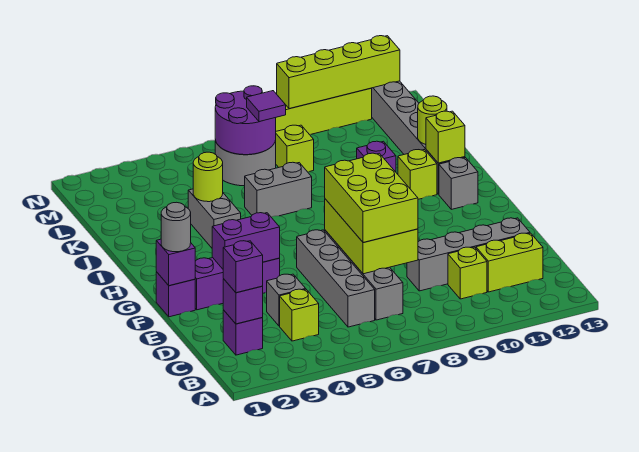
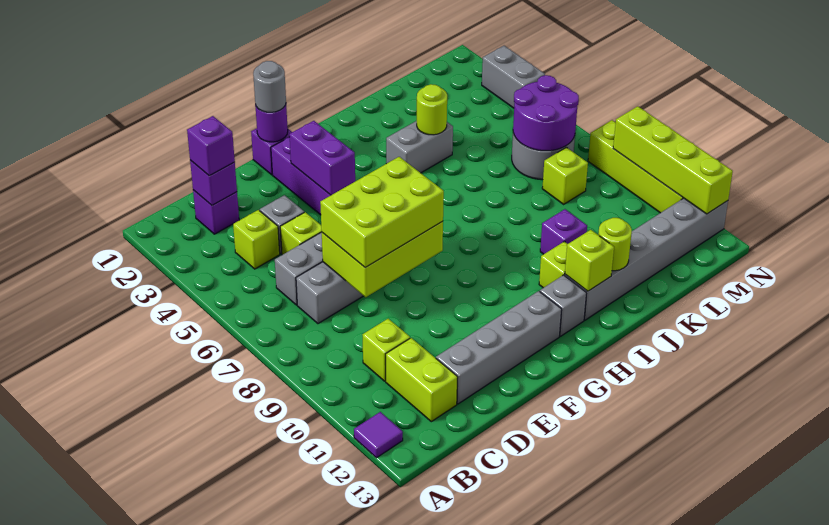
none -> lime 1x1 brick [280,212,322,255]
grey 1x4 brick [407,218,530,291] -> grey 1x4 brick turned to [436,291,562,404]
purple 1x1 brick [156,239,195,286] -> purple 1x1 round brick [255,105,288,142]
grey 1x2 brick [245,162,312,217] -> grey 1x2 brick moved to [482,46,545,108]
purple 1x1 tile [247,91,286,122] -> purple 1x1 tile moved to [354,412,403,458]

